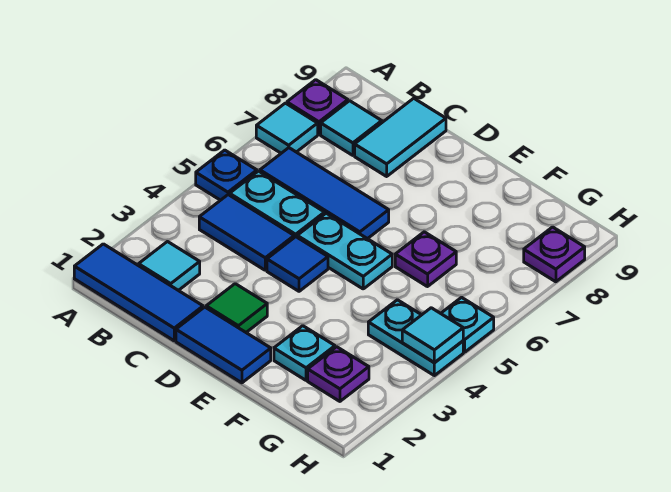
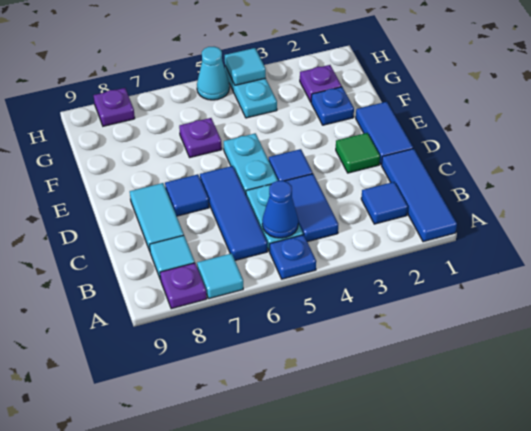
cyan 1x1 tile [139,242,200,290] -> blue 1x1 tile [361,182,408,224]
none -> blue 1x1 cone [262,181,298,238]
cyan 1x2 tile [355,98,446,176] -> cyan 1x2 tile turned to [130,183,184,251]
none -> blue 1x1 tile [165,174,209,216]
cyan 1x1 plate [274,326,335,380] -> blue 1x1 plate [311,87,354,125]
cyan 1x1 plate [441,297,494,352] -> cyan 1x1 cone [197,47,229,100]

